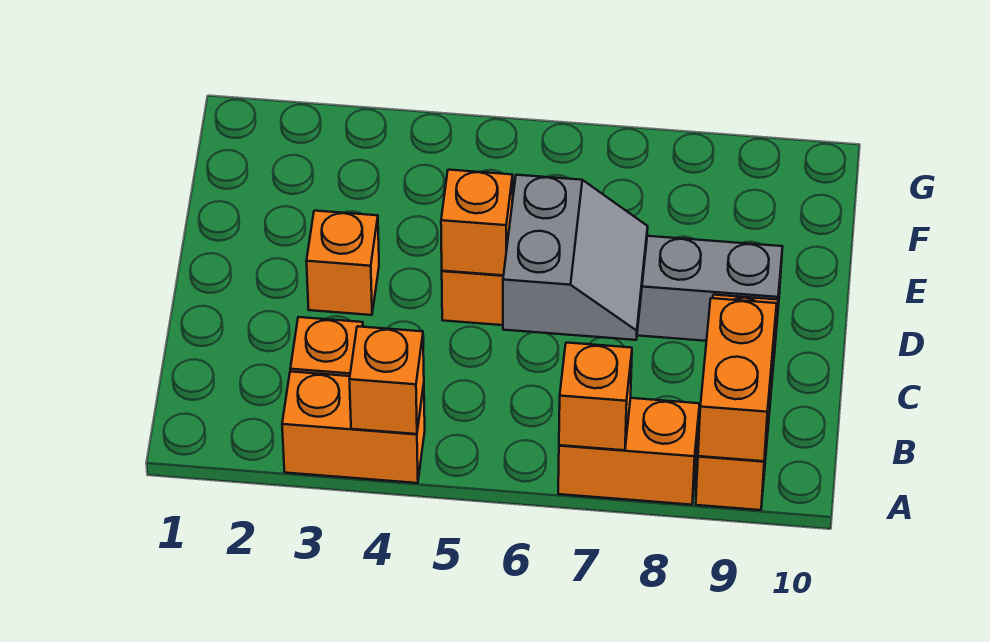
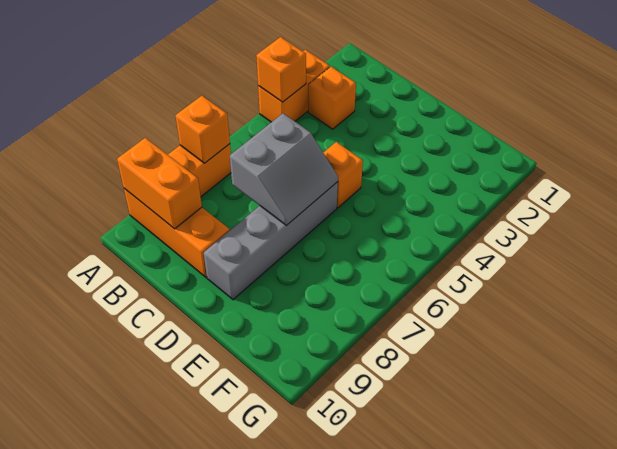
grey 2x2 slope [503,175,648,340] -> grey 2x2 slope turned to [230,113,338,225]
orange 1x1 brick [306,211,379,315] -> none
orange 1x1 brick [441,170,513,275] -> none

